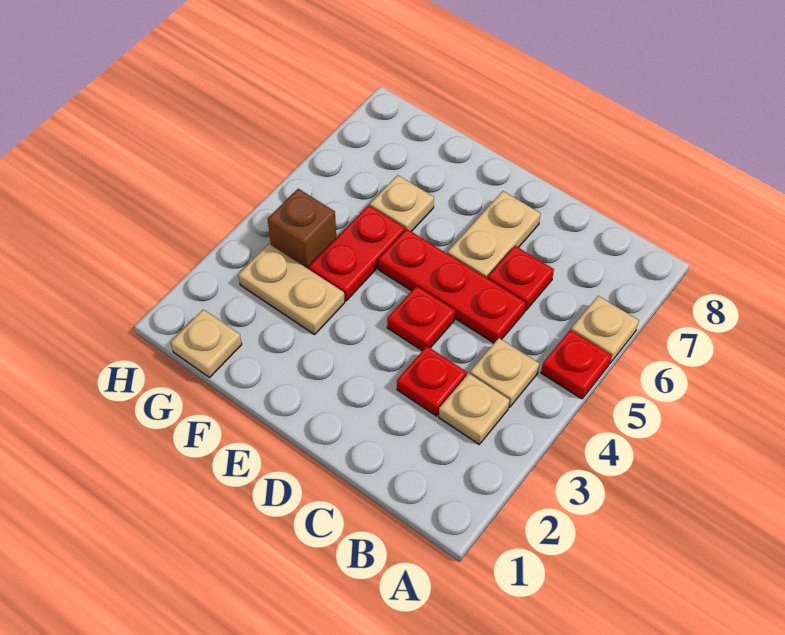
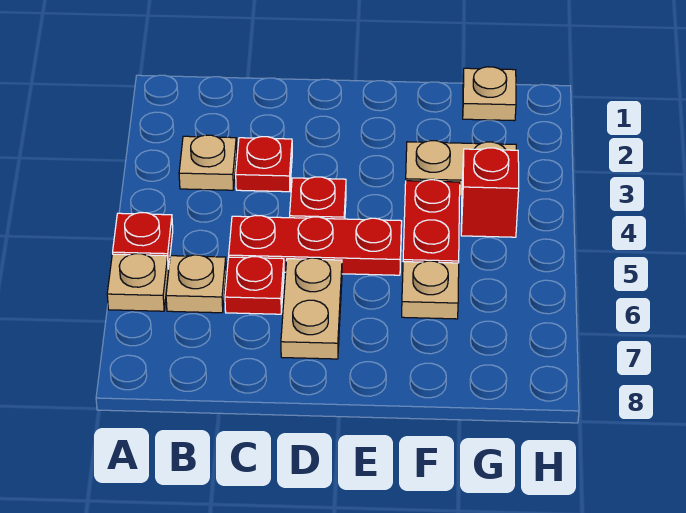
tan 1x1 plate [470,338,539,407] -> tan 1x1 plate moved to [166,255,226,313]
brown 1x1 brick [268,189,336,269] -> red 1x1 brick [461,148,519,237]

